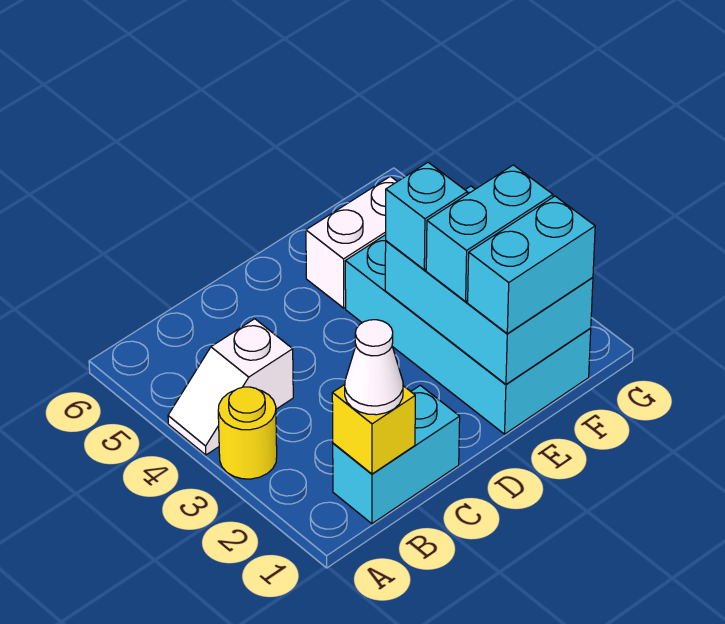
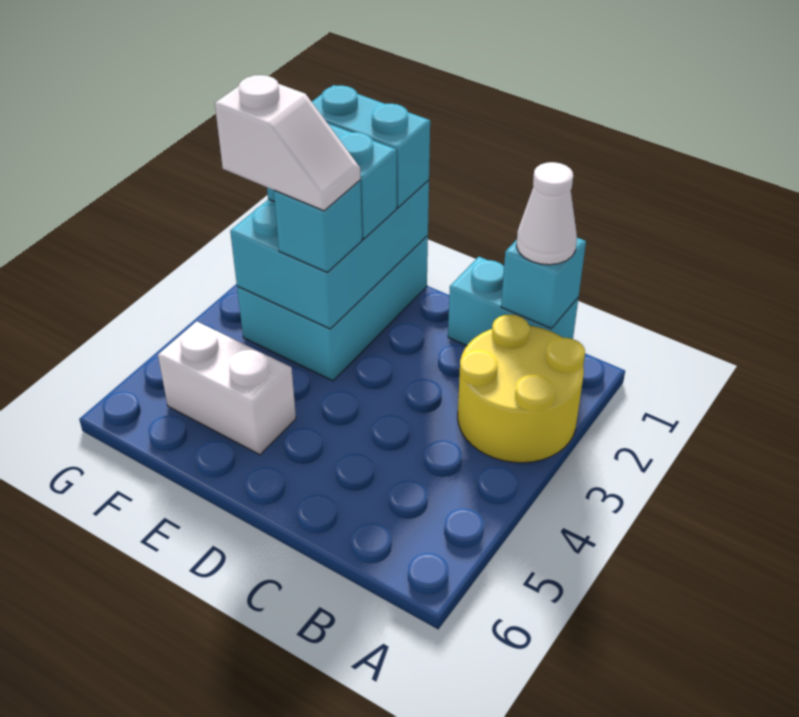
yellow 1x1 round brick [218,387,277,479] -> yellow 2x2 round brick [458,314,585,463]
white 1x2 slope [168,319,293,455] -> white 1x2 slope moved to [215,75,361,211]
yellow 1x1 brick [332,385,415,474] -> cyan 1x1 brick [501,238,586,329]
cyan 2x4 brick [345,235,591,434] -> cyan 2x3 brick [237,236,428,381]

